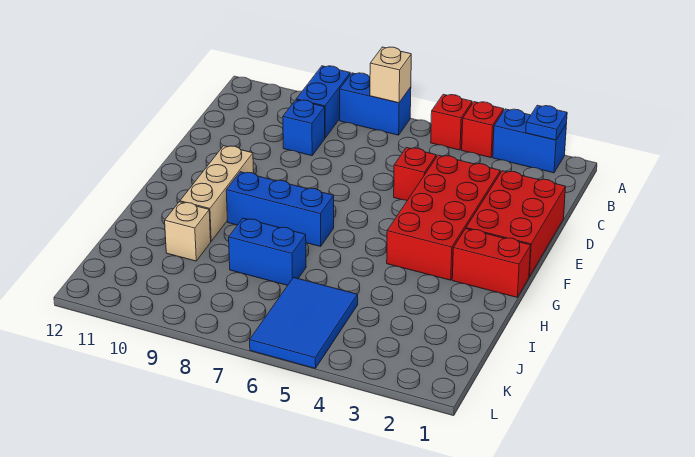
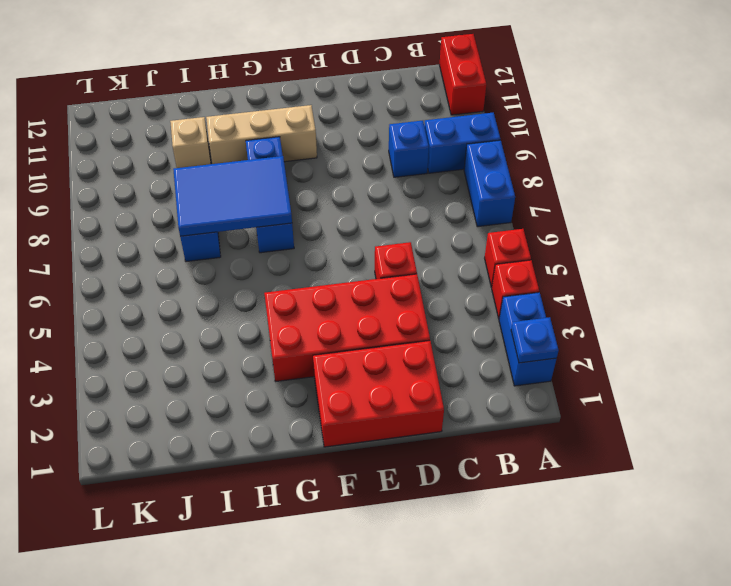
tan 1x1 brick [370,47,411,103] -> none
red 1x2 brick [452,229,531,297] -> red 1x2 brick moved to [439,34,486,115]
blue 2x3 tile [250,277,358,368] -> blue 2x3 tile moved to [173,156,292,236]

